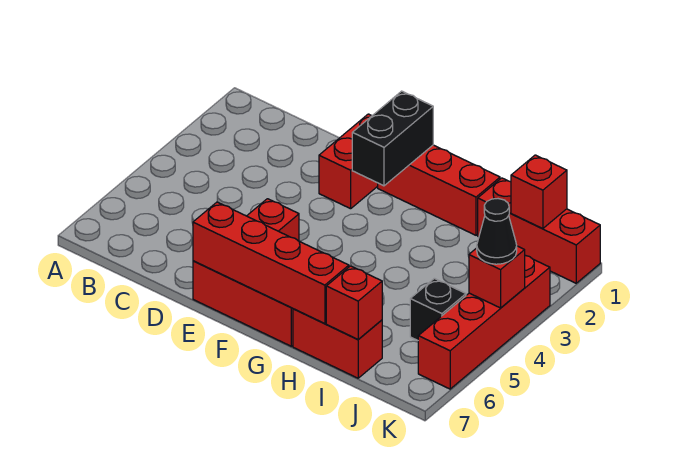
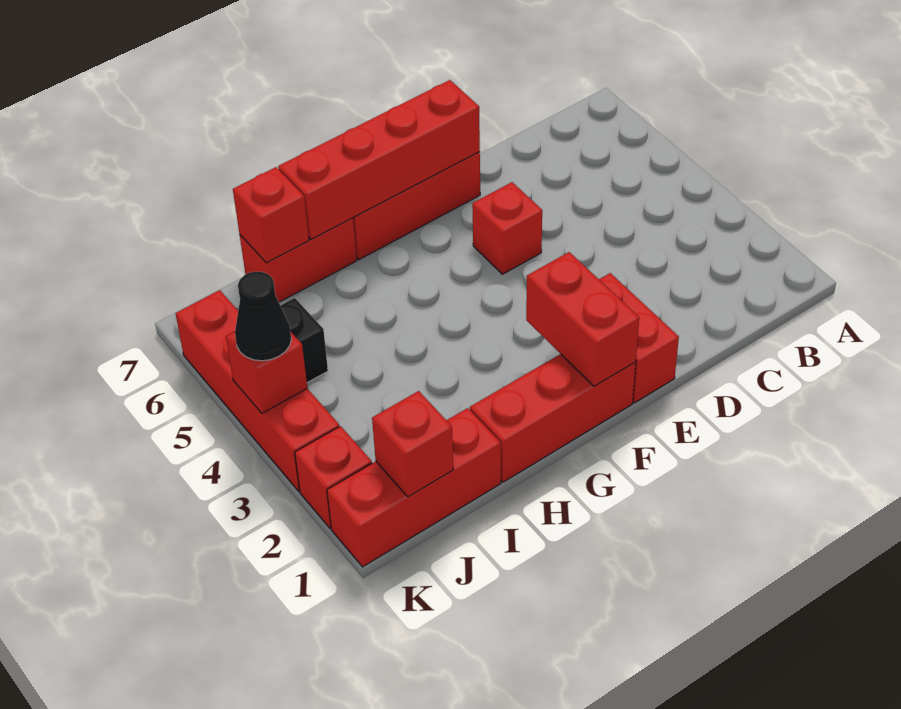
black 1x2 brick [352,91,433,186] -> red 1x2 brick [526,252,639,386]
none -> red 1x1 brick [295,426,372,529]

